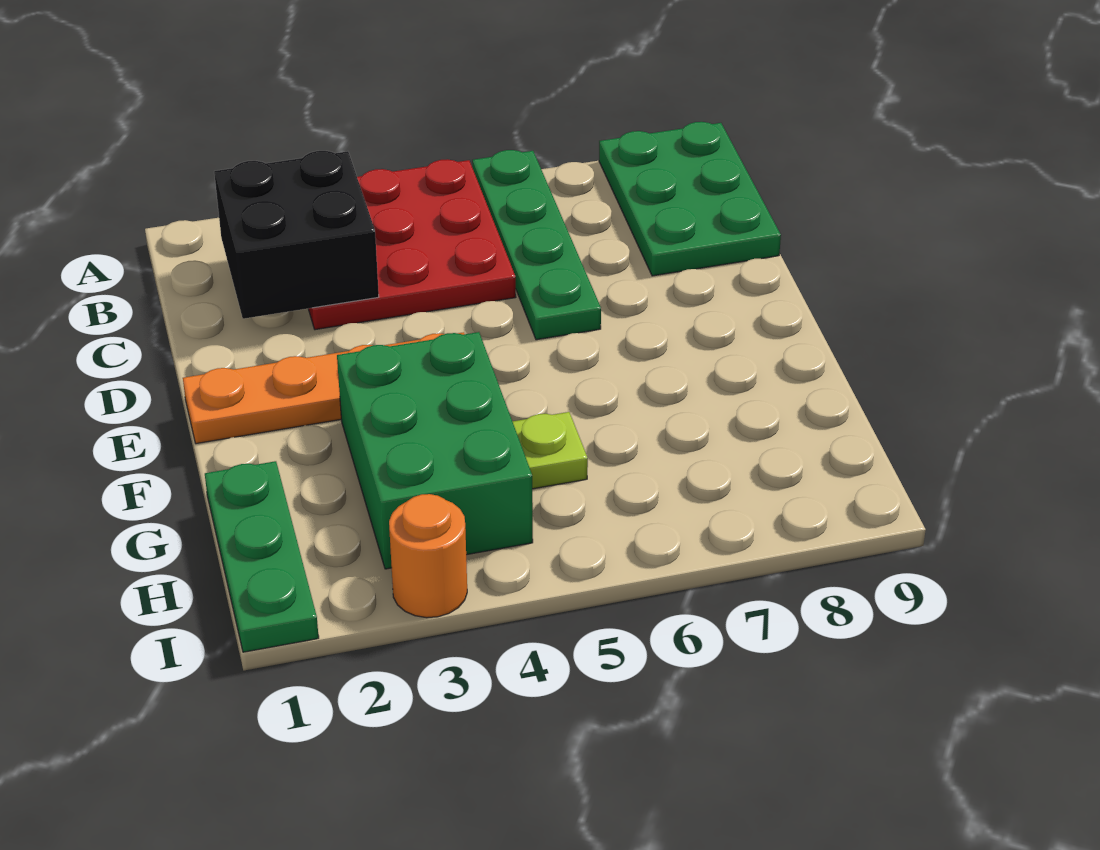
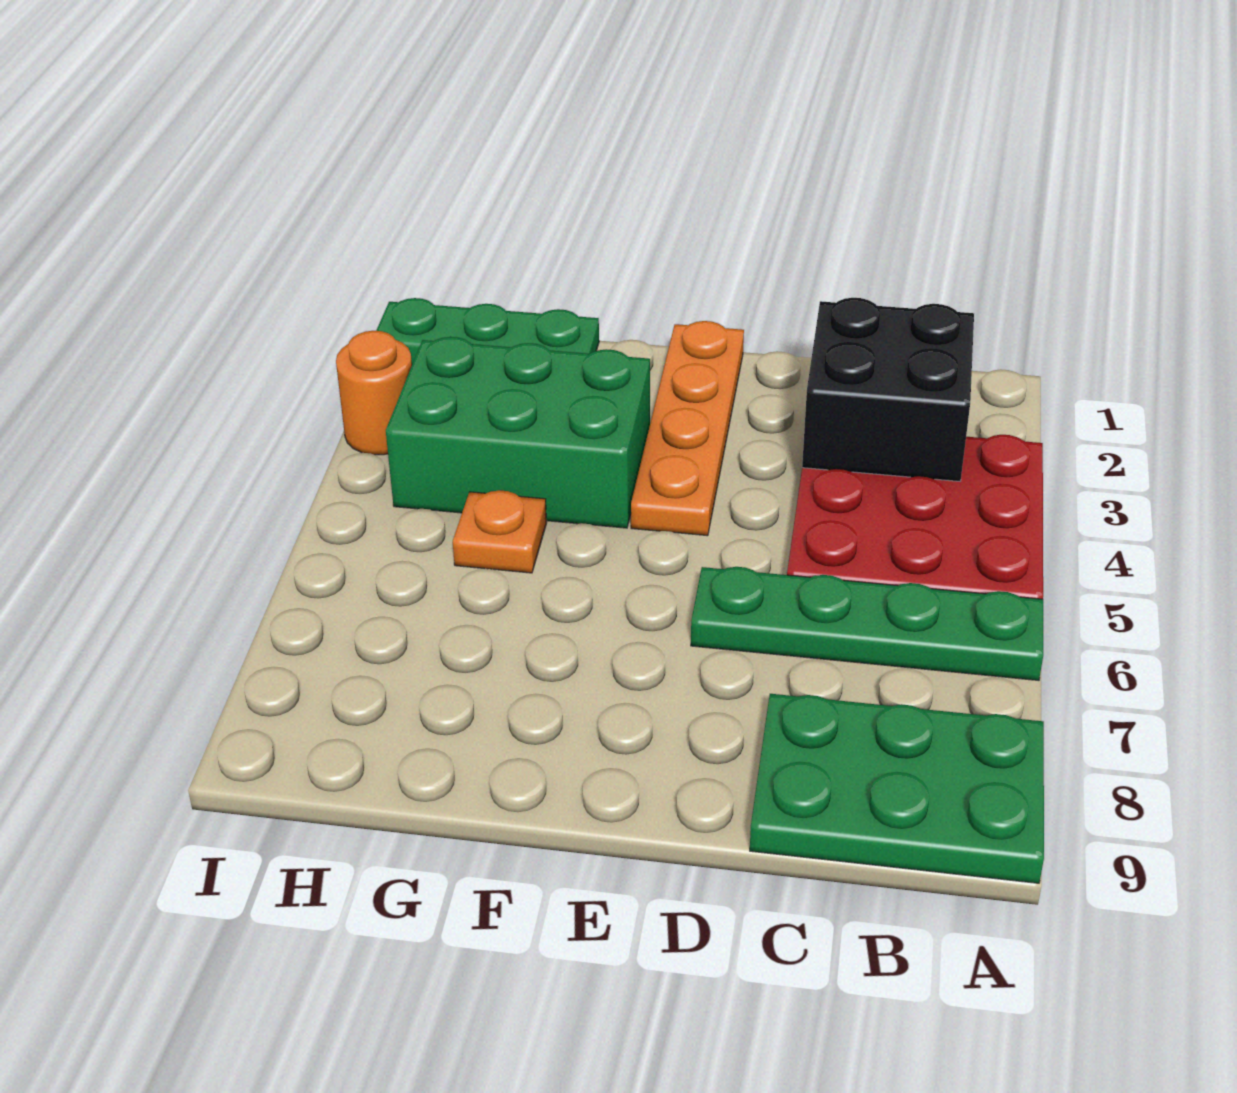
lime 1x1 plate [512,412,588,489] -> orange 1x1 plate [453,490,547,573]

